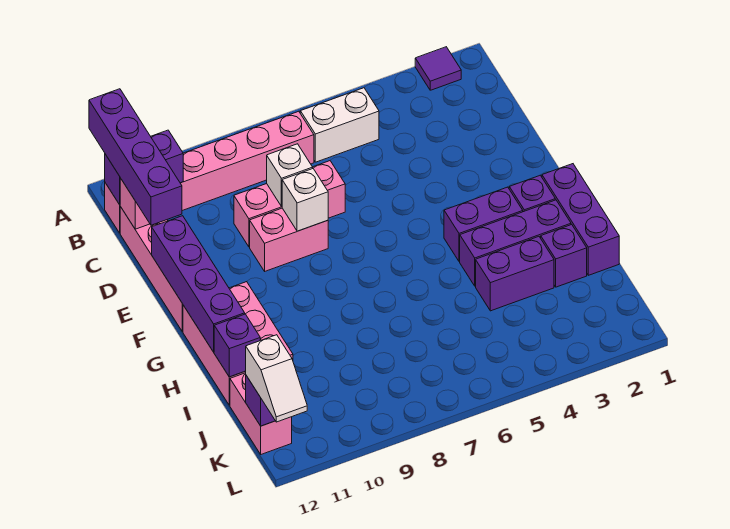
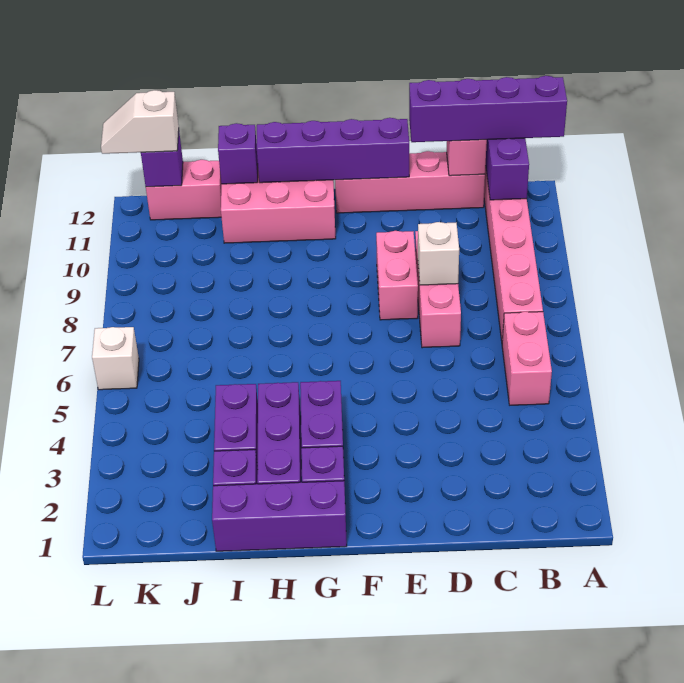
purple 1x1 tile [415,47,461,90] -> none
white 1x2 brick [300,88,379,162] -> pink 1x2 brick [502,312,552,405]
white 1x1 brick [282,169,328,231] -> white 1x1 brick moved to [92,327,139,390]

